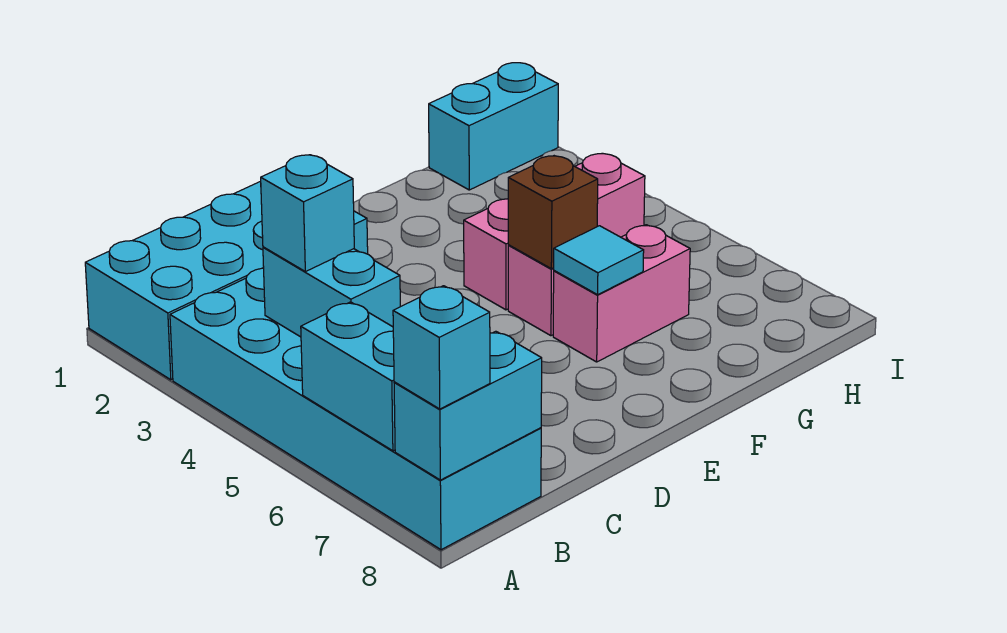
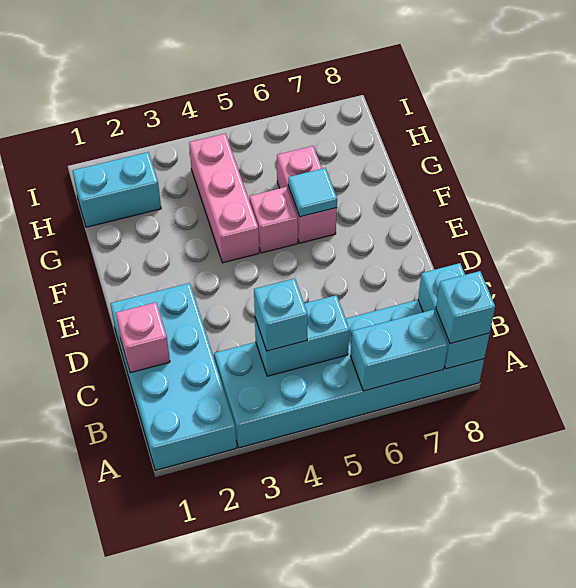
none -> pink 1x1 brick [116,302,170,373]
brown 1x1 brick [508,156,598,269] -> none
cyan 1x2 brick [429,63,558,190] -> cyan 1x2 brick turned to [73,152,161,227]

